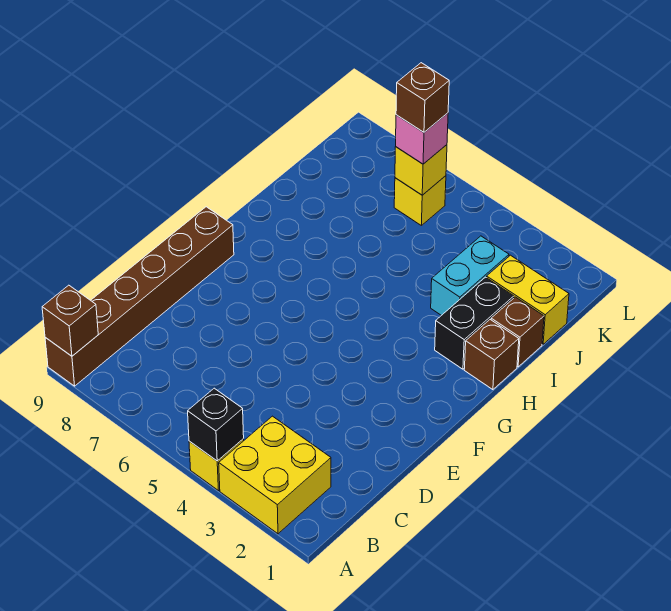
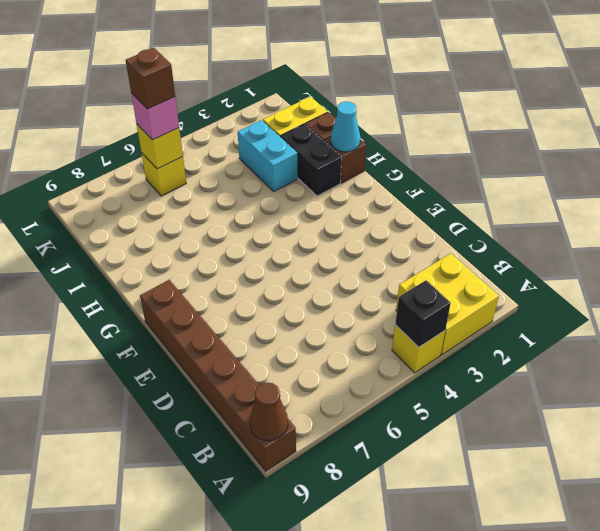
brown 1x1 brick [42,285,98,356] -> brown 1x1 cone [249,382,288,441]
none -> cyan 1x1 cone [330,101,360,152]

